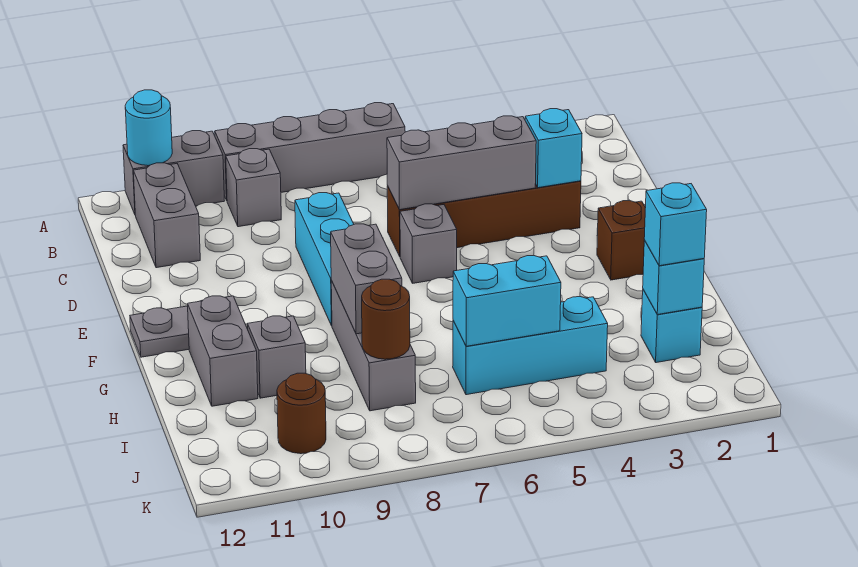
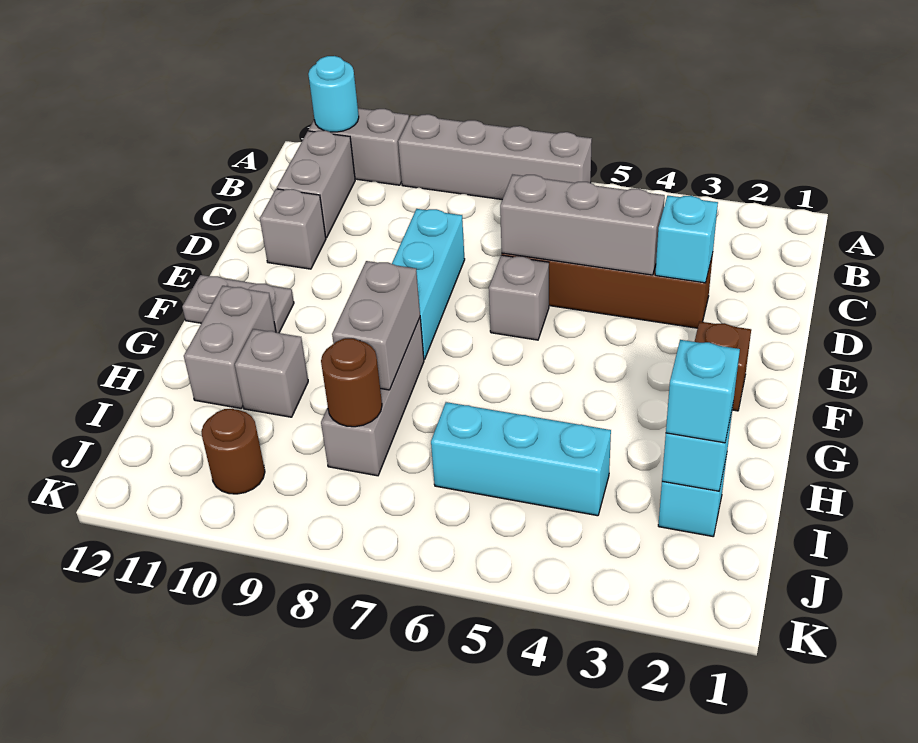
grey 1x1 brick [226,149,281,227] -> grey 1x1 brick moved to [260,189,326,269]
cyan 1x2 brick [453,256,561,346] -> none

